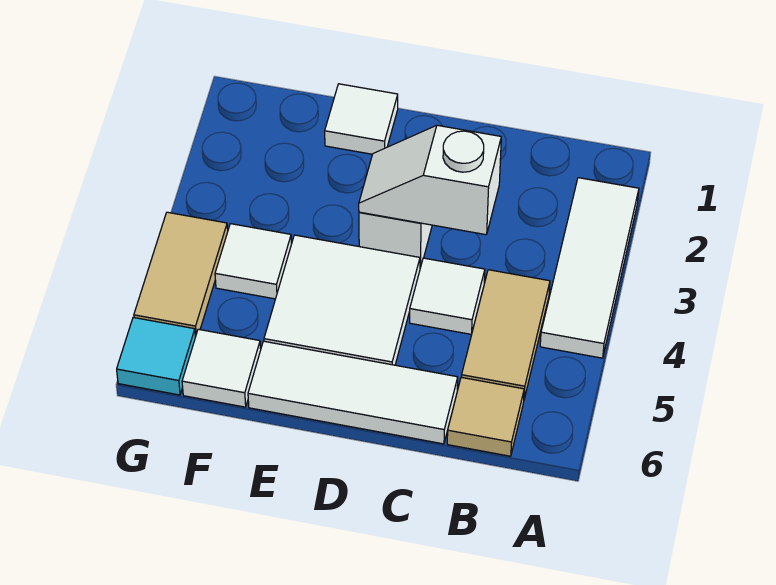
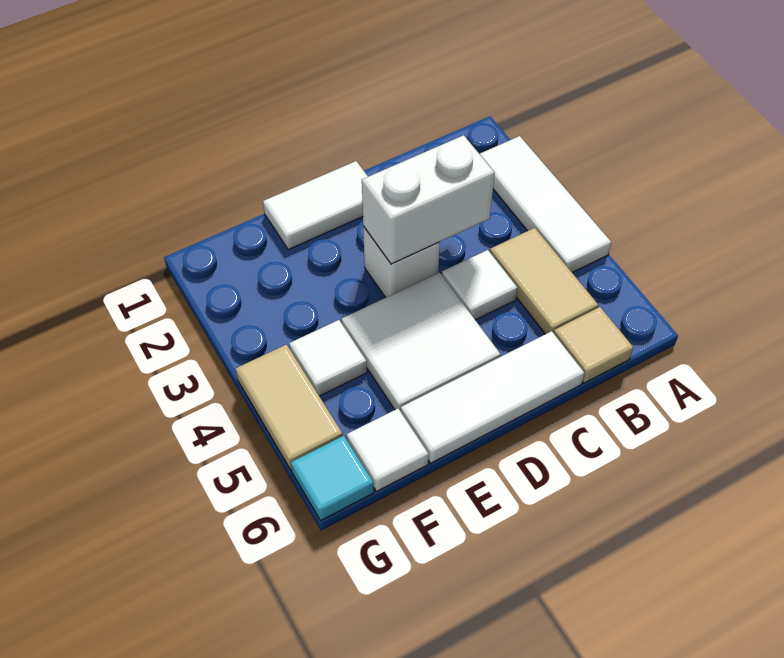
white 1x2 slope [359,125,501,235] -> white 1x2 brick [362,135,495,264]
white 1x1 tile [325,84,398,154] -> white 1x2 tile [263,161,368,250]

